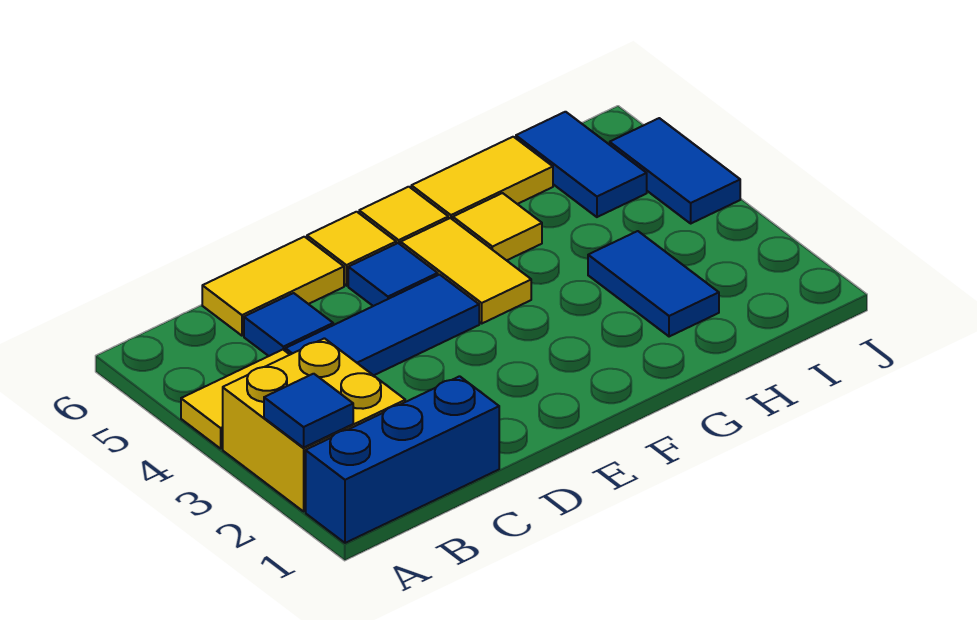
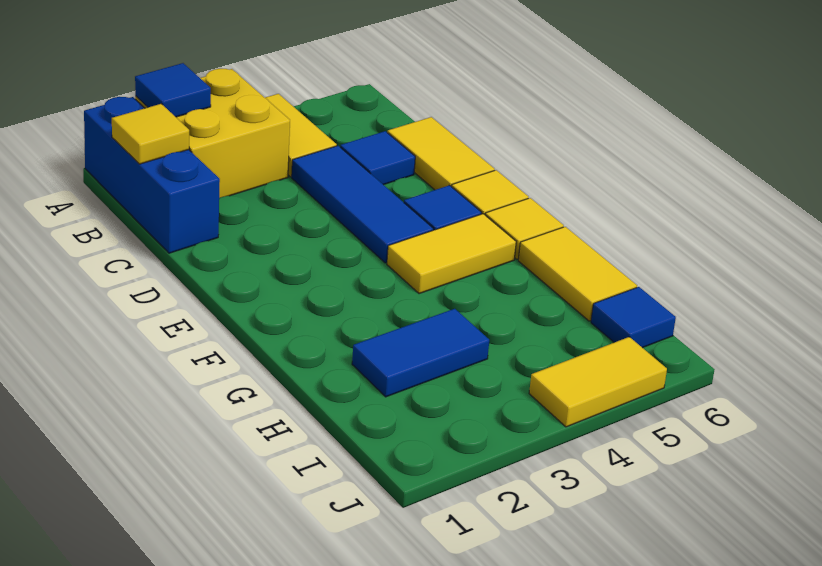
yellow 1x1 tile [453,193,542,260] -> yellow 1x1 tile moved to [112,104,189,164]
blue 1x2 tile [516,112,647,217] -> blue 1x1 tile [591,287,676,348]
blue 1x2 tile [610,118,740,223] -> yellow 1x2 tile [529,337,667,427]

